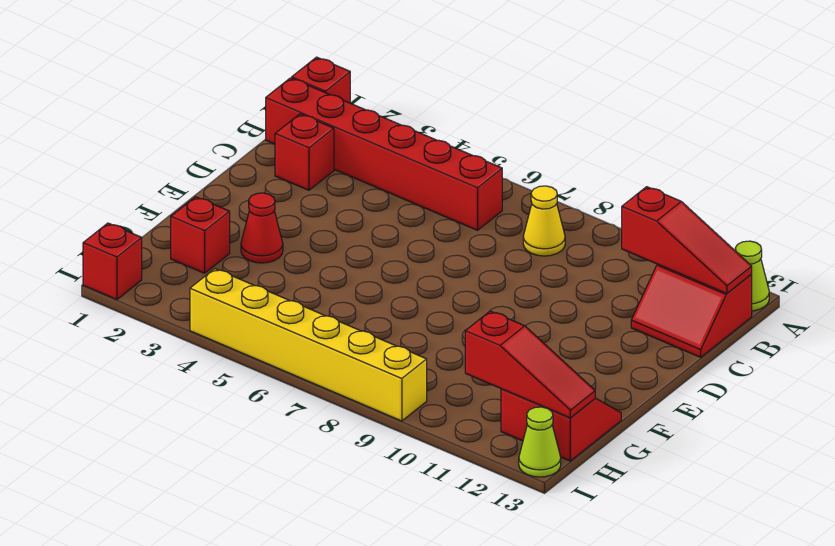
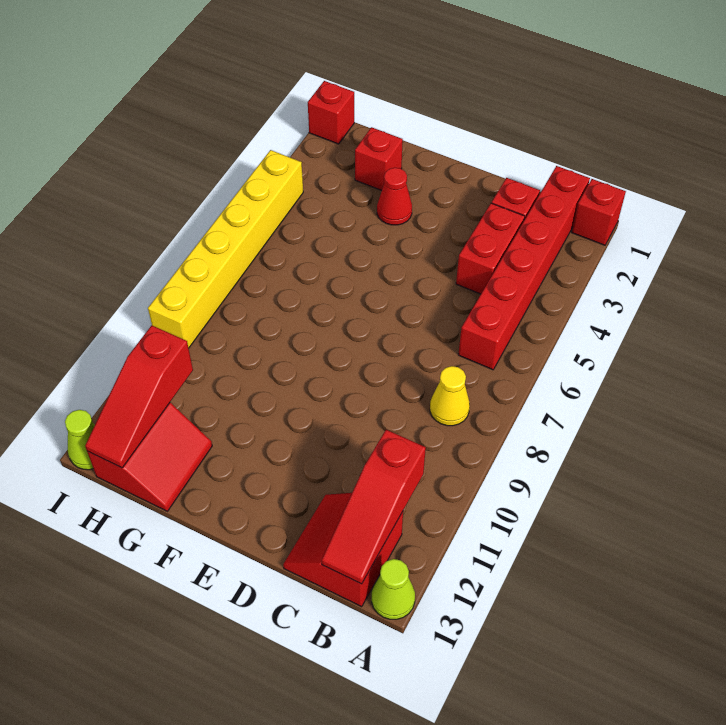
none -> red 1x2 brick [456,203,525,294]

